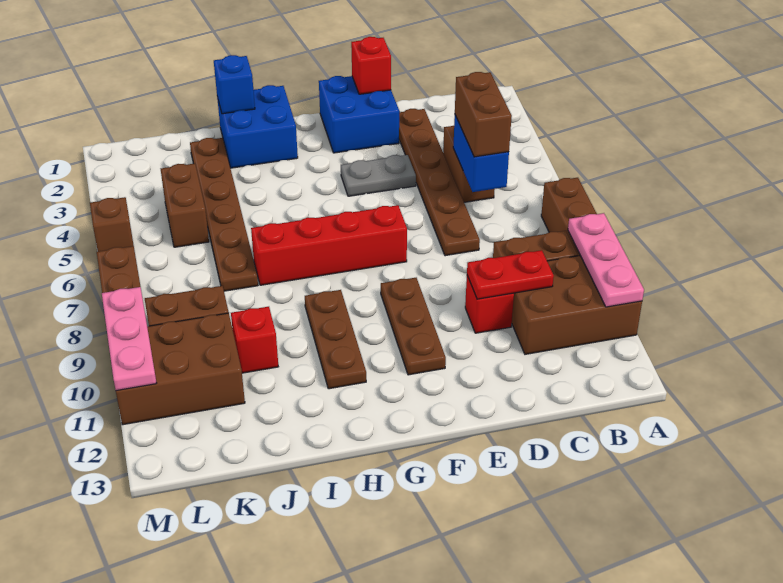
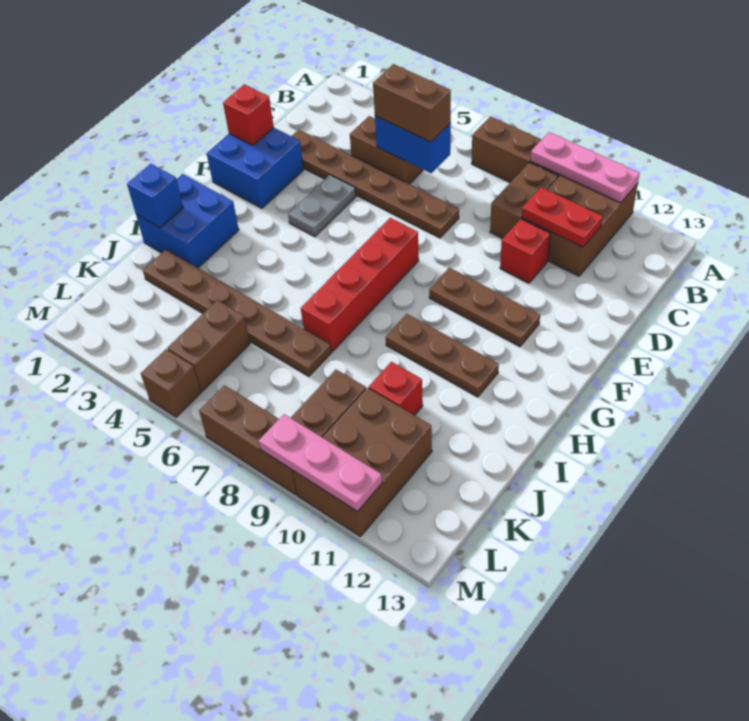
red 1x2 plate [467,250,554,299] -> red 1x2 plate turned to [522,187,603,247]
brown 1x2 brick [161,164,209,247] -> brown 1x2 brick turned to [168,300,250,391]

